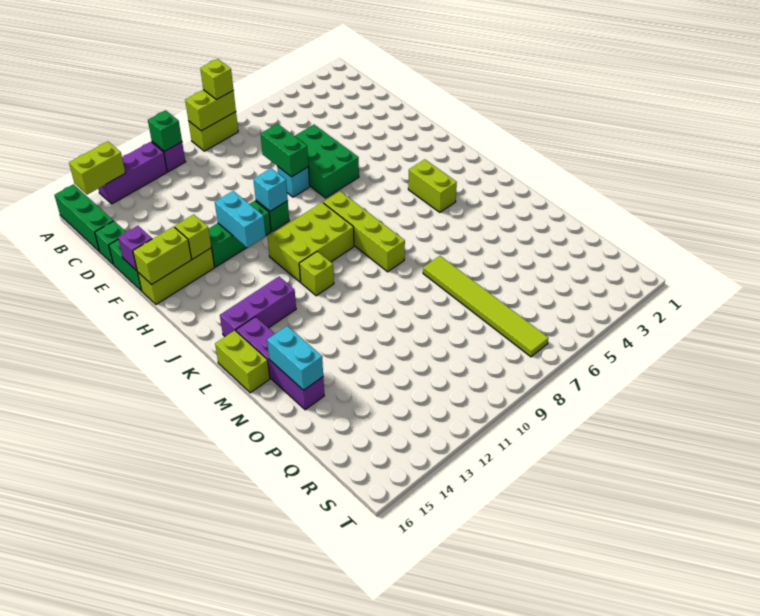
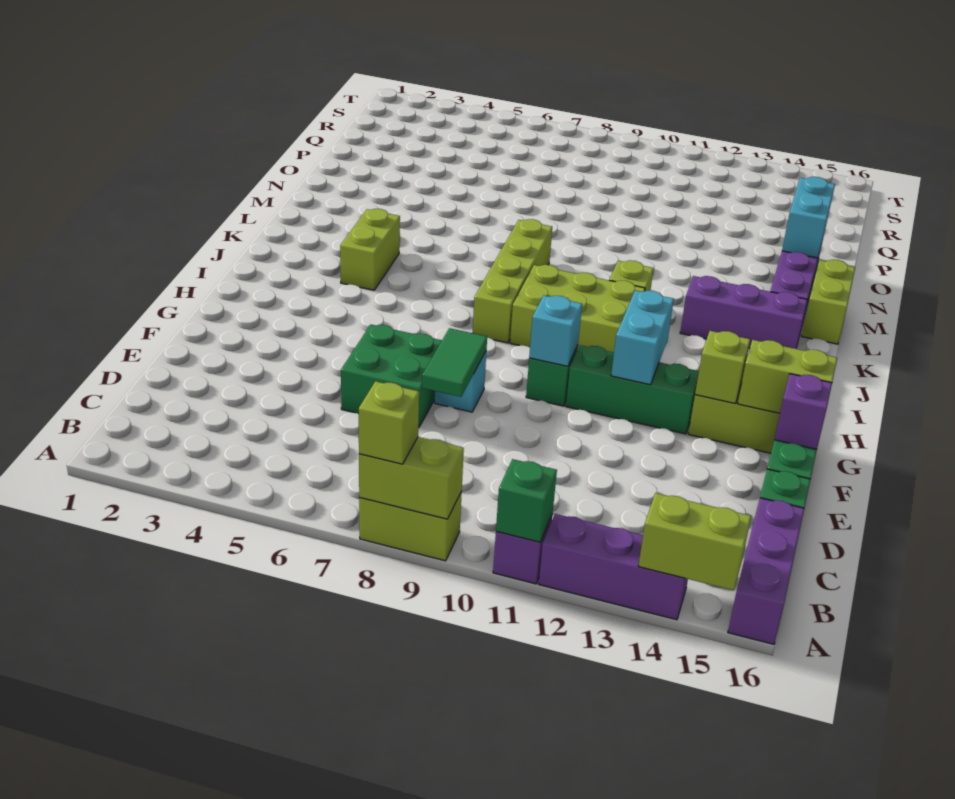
green 1x3 brick [54,184,113,251] -> purple 1x3 brick [728,498,804,644]
green 2x3 brick [295,125,359,198] -> green 2x2 brick [341,325,442,428]
green 1x2 brick [261,124,308,177] -> green 1x2 tile [422,328,487,397]
lime 1x6 tile [423,256,548,357] -> none

